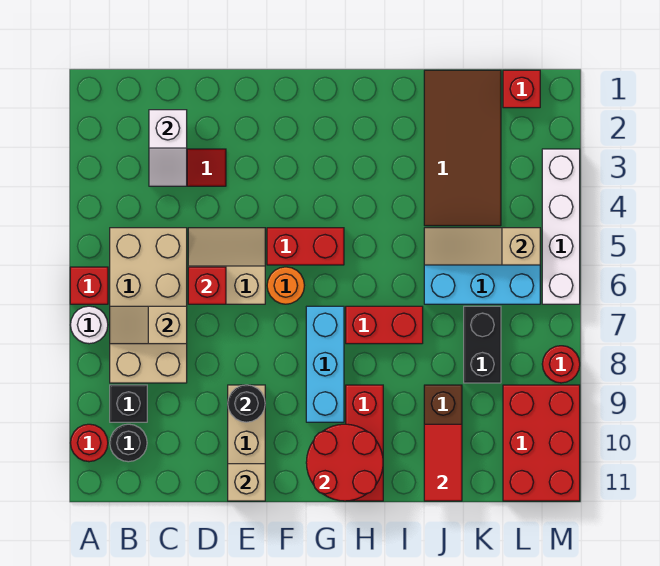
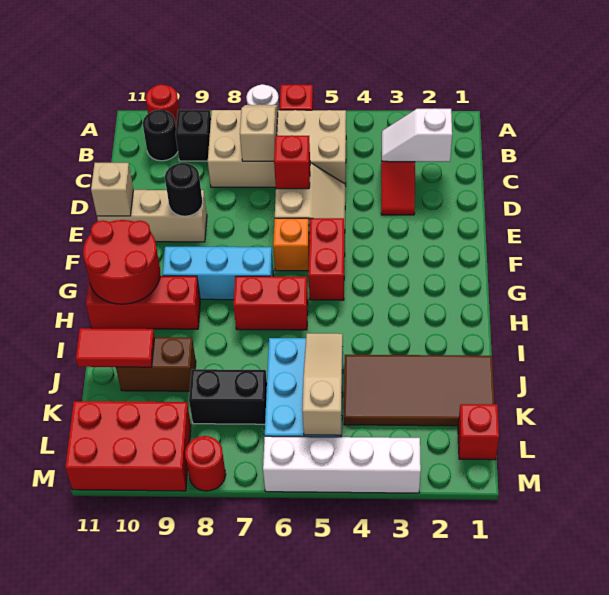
orange 1x1 round brick [267,267,304,304] -> orange 1x1 brick [273,218,310,271]
red 1x2 brick [346,306,423,344] -> red 1x2 brick turned to [234,276,308,330]

